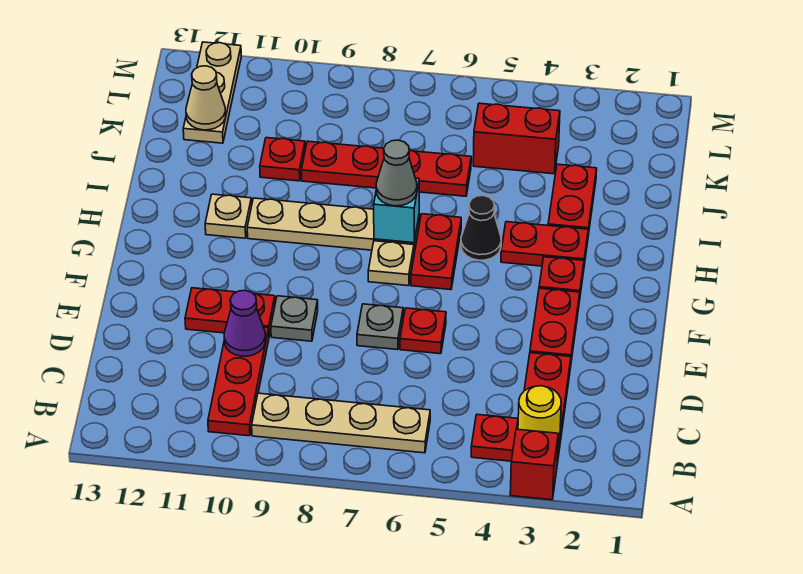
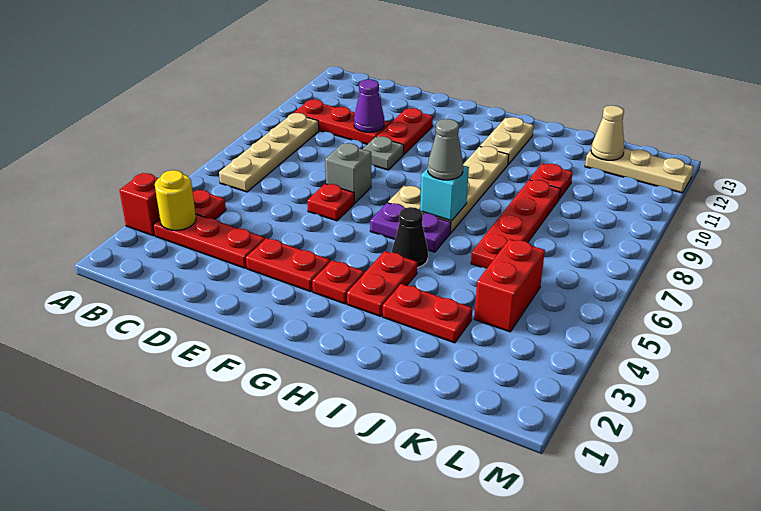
grey 1x1 plate [357,304,403,350] -> grey 1x1 brick [325,143,371,203]
red 1x2 plate [411,214,461,290] -> purple 1x2 plate [370,203,451,252]
tan 1x1 plate [205,194,252,238] -> tan 1x2 plate [480,117,534,164]

